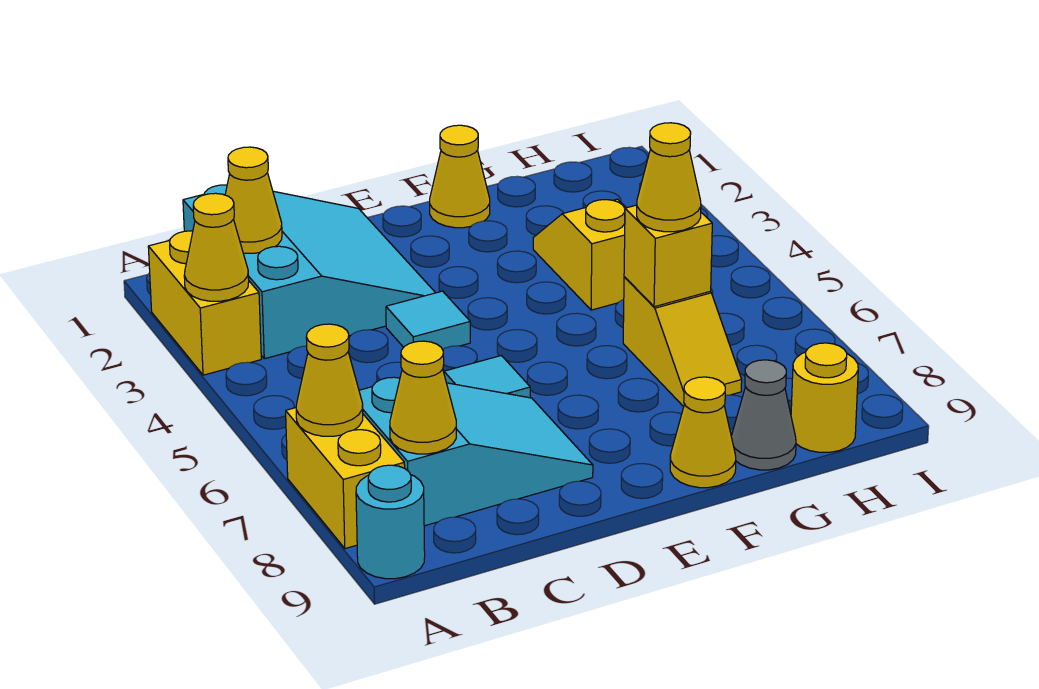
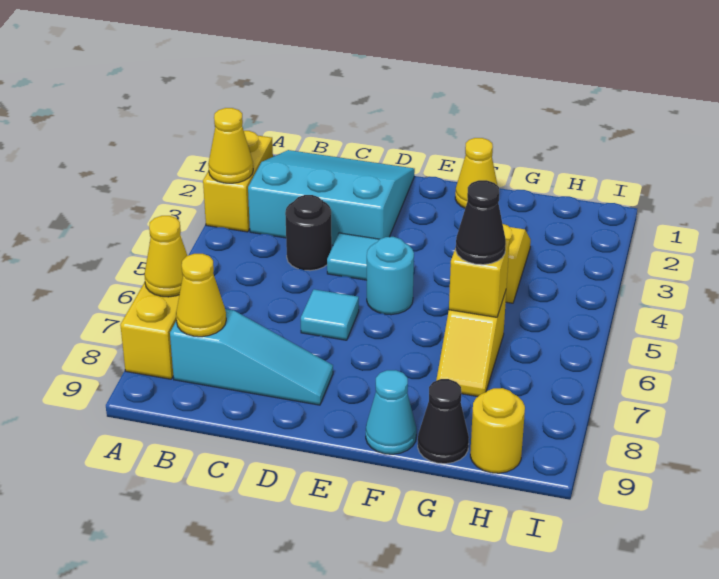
cyan 1x1 round brick [356,465,425,579] -> cyan 1x1 round brick moved to [367,237,414,315]
cyan 3x3 slope [183,185,435,359] -> cyan 3x3 slope turned to [248,150,415,245]
yellow 1x1 cone [225,147,282,253] -> none
cyan 2x3 slope [359,377,593,526] -> cyan 1x3 slope [170,309,333,405]
none -> black 1x1 round brick [285,195,332,271]
yellow 1x1 cone [670,377,736,488] -> cyan 1x1 cone [366,370,416,454]
yellow 1x1 cone [637,123,701,232] -> black 1x1 cone [456,180,506,265]
grey 1x1 cone [731,360,796,470] -> black 1x1 cone [418,379,469,464]

